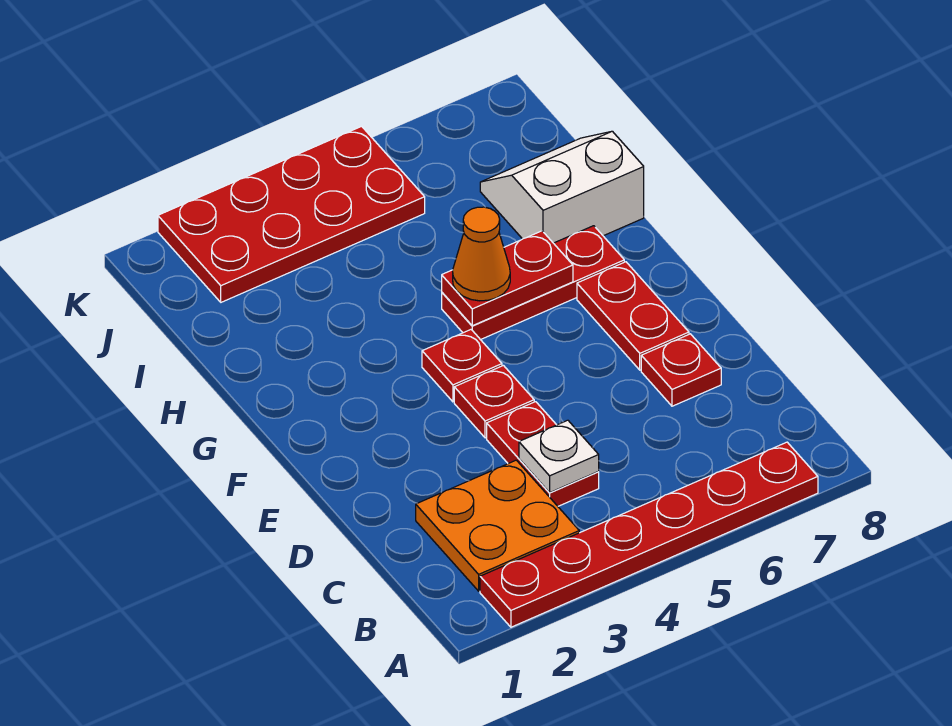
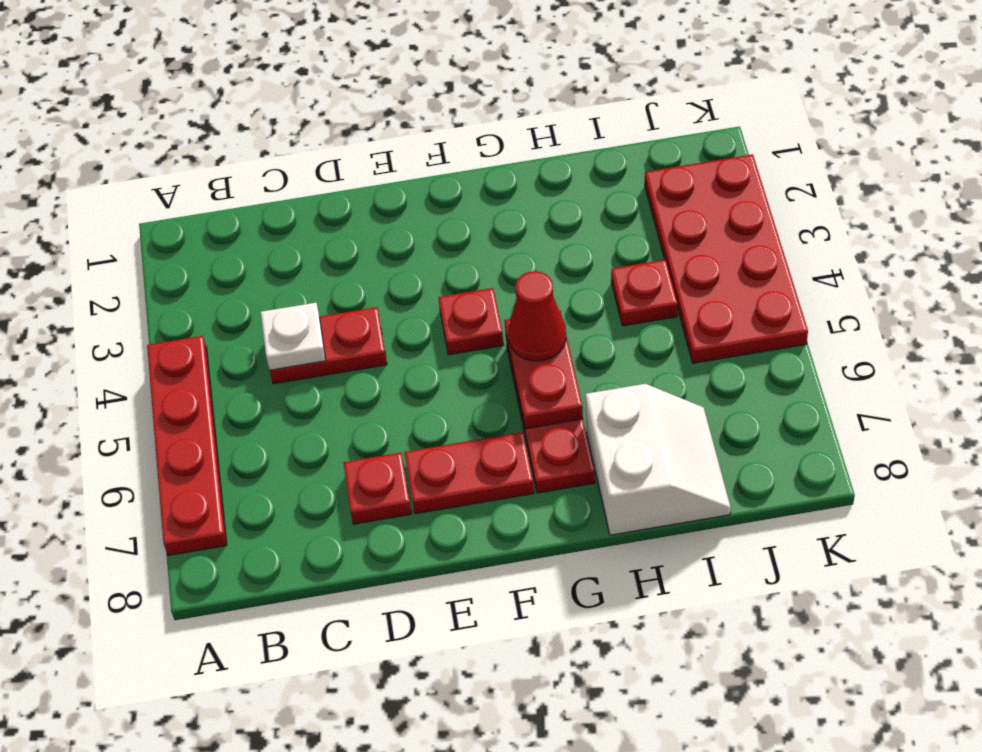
red 1x6 plate [480,442,818,627] -> red 1x4 plate [147,336,227,555]
orange 2x2 plate [416,460,579,591] -> none
red 1x1 plate [454,366,534,438] -> red 1x1 plate moved to [611,260,677,326]
orange 1x1 cone [453,207,510,301] -> red 1x1 cone [508,271,566,361]

